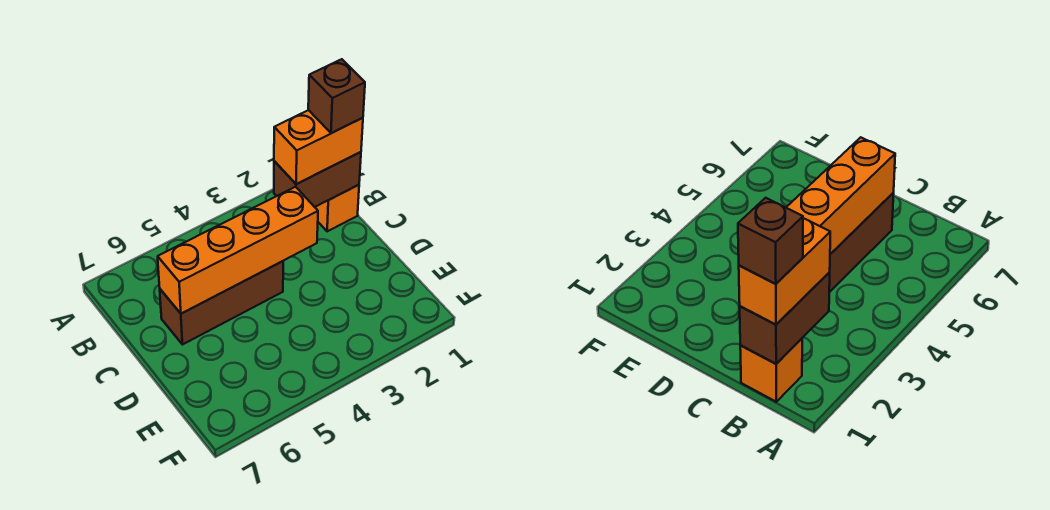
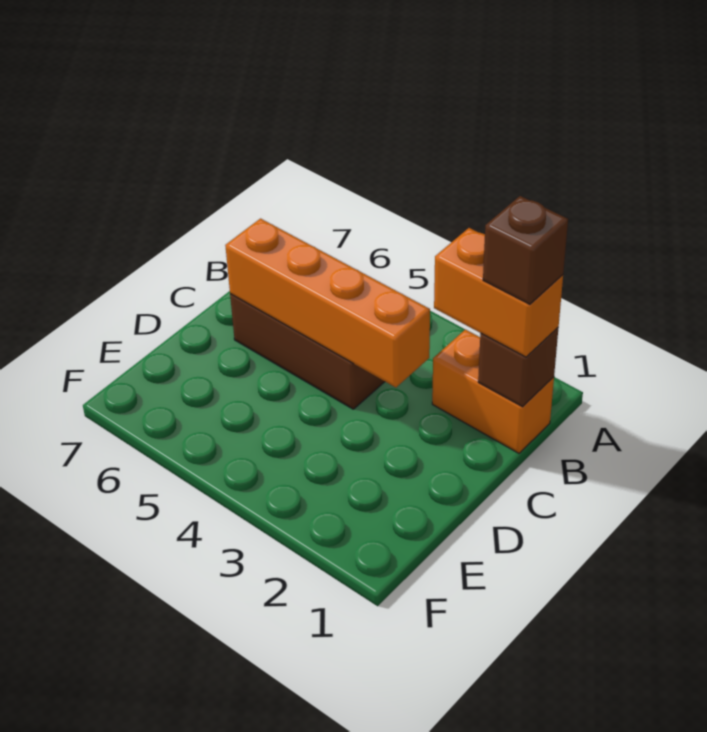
orange 1x1 brick [315,185,359,231] -> orange 1x2 brick [432,329,554,453]
brown 1x2 brick [274,152,361,207] -> brown 1x1 brick [478,328,558,407]

